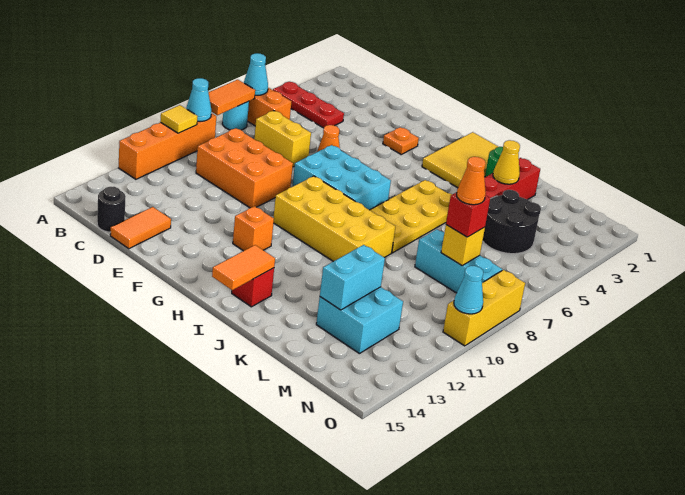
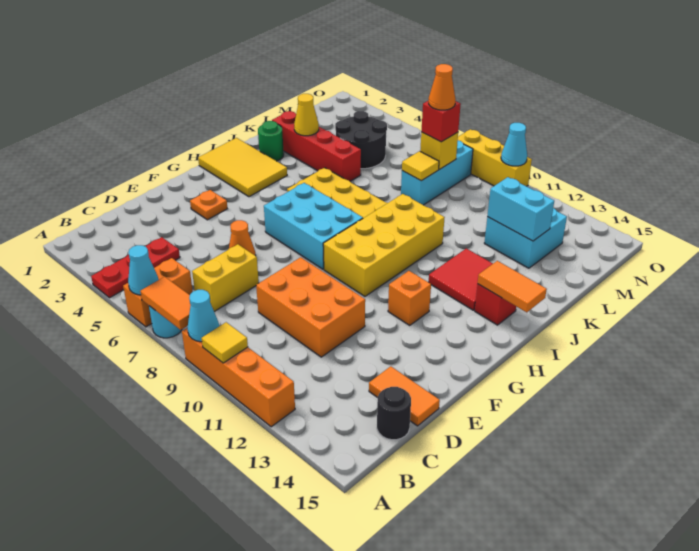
orange 2x3 brick [196,128,293,208] -> orange 2x3 brick turned to [256,257,365,357]
cyan 2x3 brick [292,145,391,210] -> cyan 2x3 brick turned to [264,183,363,269]
none -> red 2x2 tile [429,248,493,310]
none -> yellow 1x1 tile [402,151,439,181]

